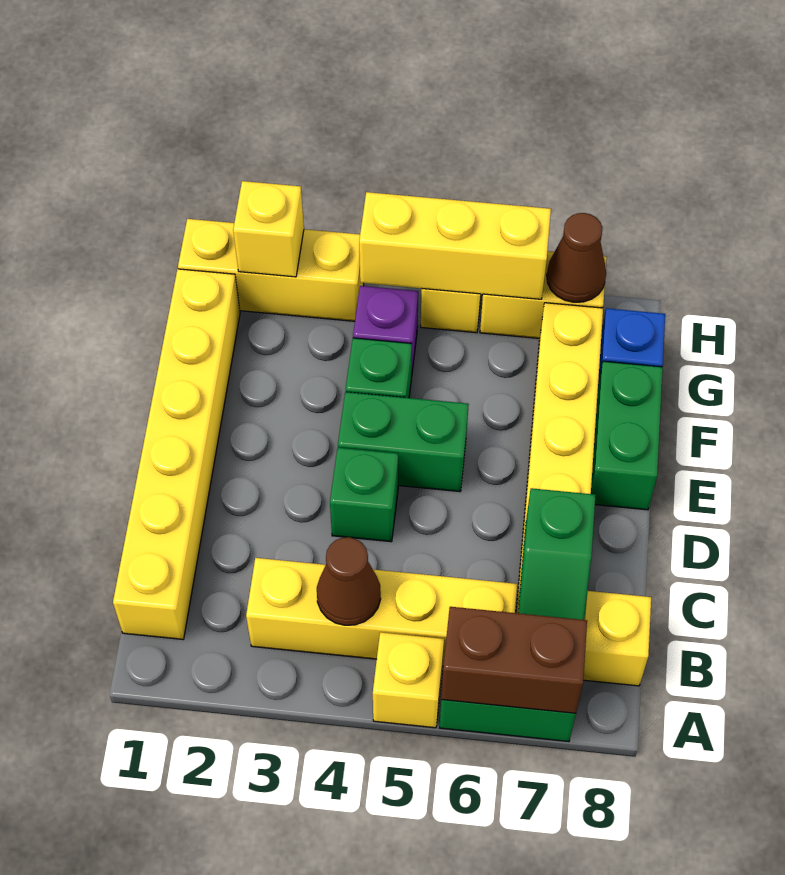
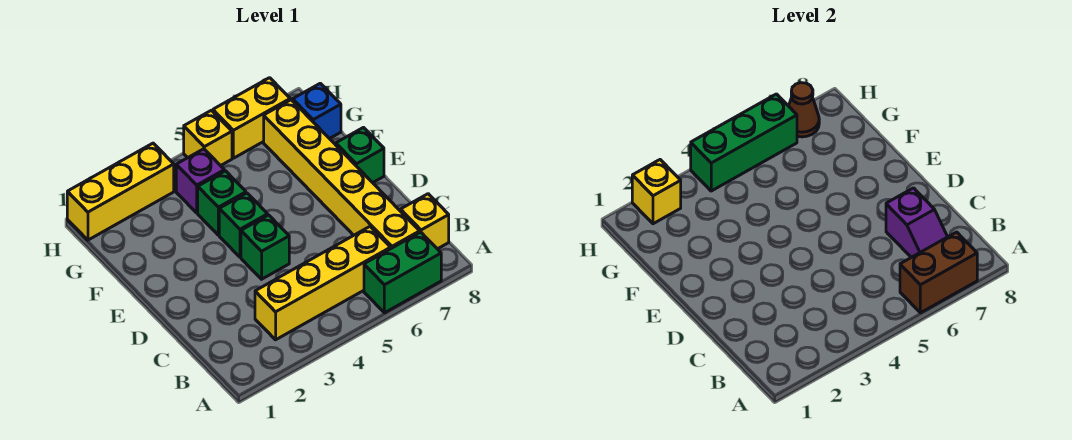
yellow 1x1 brick [373,632,444,728] -> none
yellow 1x6 brick [113,269,240,639] -> none
brown 1x1 cone [317,537,381,625] -> none
green 1x2 slope [518,488,596,620] -> purple 1x2 slope [886,188,947,257]
green 1x2 brick [338,392,469,492] -> green 1x1 brick [219,193,268,257]
green 1x2 brick [591,361,663,510] -> green 1x1 brick [336,128,384,183]
yellow 1x3 brick [359,192,551,299] -> green 1x3 brick [691,94,797,191]

